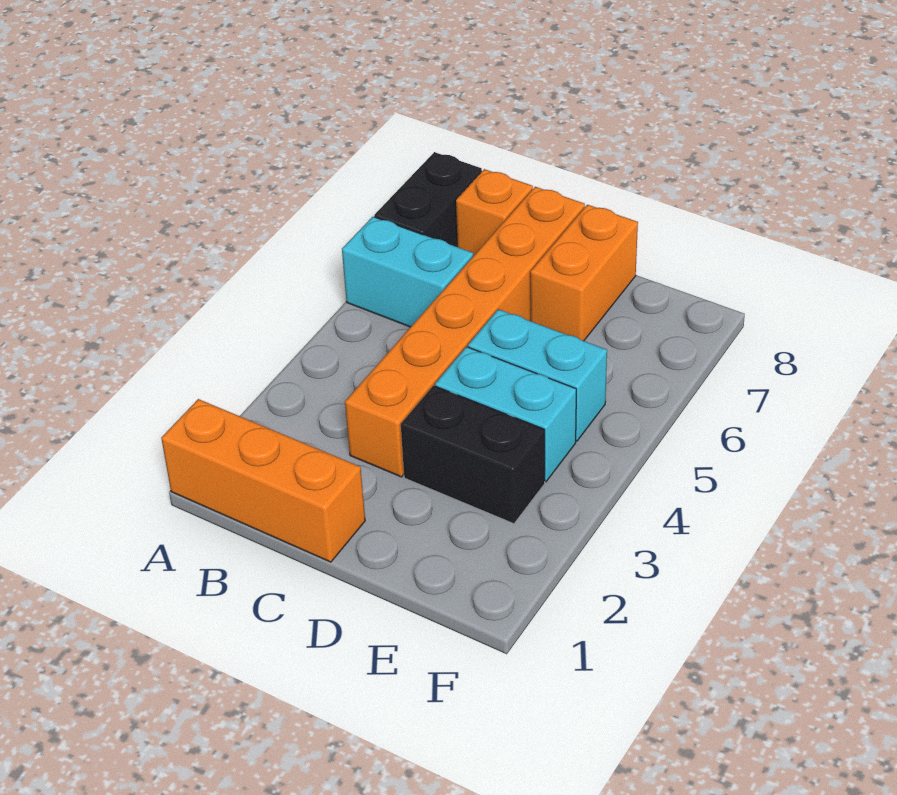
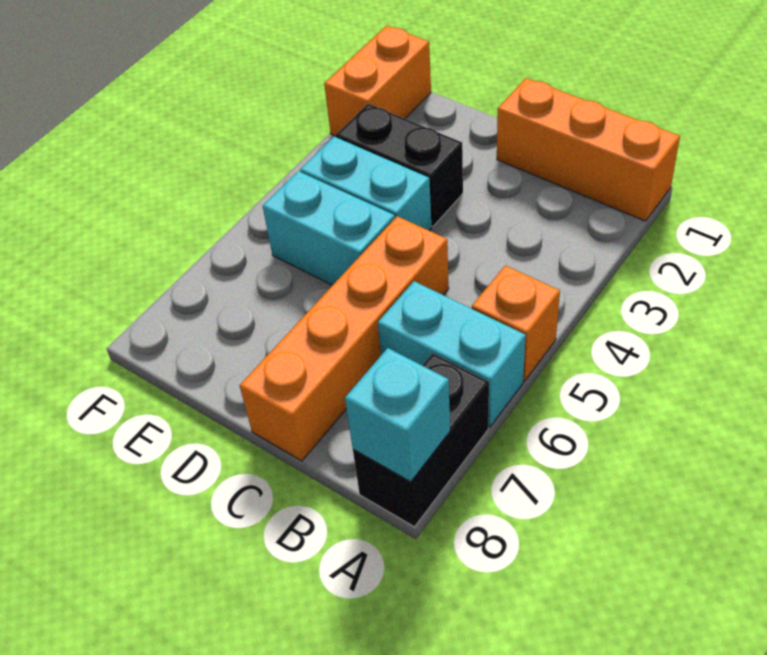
none -> cyan 1x1 brick [345,348,450,482]
orange 1x1 brick [456,169,533,256] -> orange 1x1 brick moved to [472,265,560,381]
orange 1x6 brick [345,187,585,477] -> orange 1x4 brick [240,216,449,461]
orange 1x2 brick [530,205,638,341] -> orange 1x2 brick moved to [324,26,431,136]

